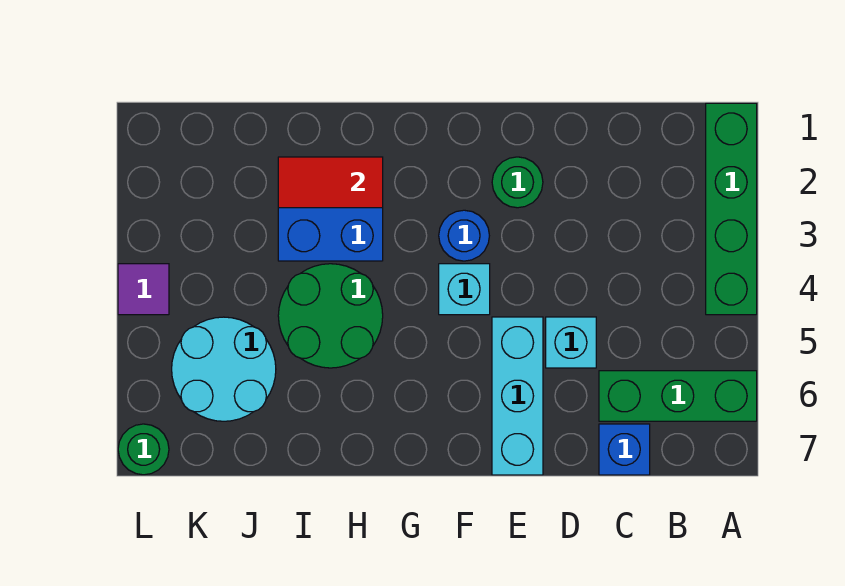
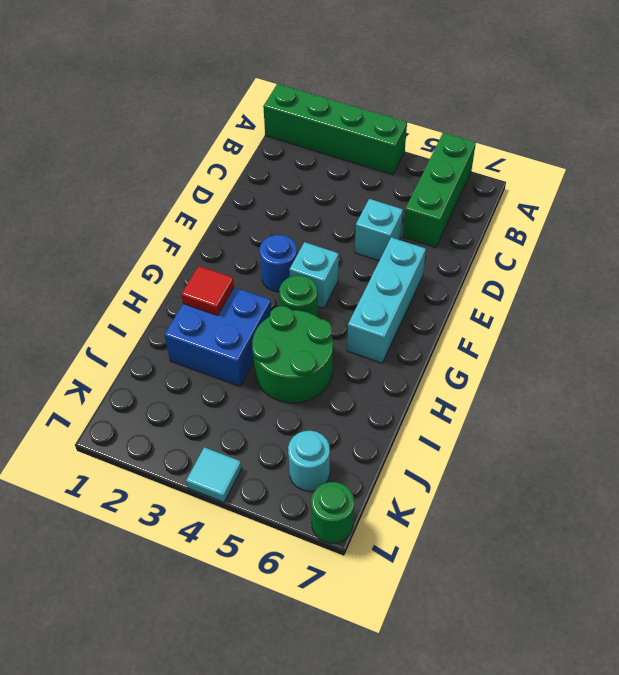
blue 1x1 brick [599,424,650,475] -> none
green 1x1 round brick [492,157,543,208] -> green 1x1 round brick moved to [279,275,318,317]
cyan 1x3 brick [492,317,543,475] -> cyan 1x3 brick turned to [347,237,426,363]
red 1x2 tile [278,157,383,208] -> red 1x1 tile [181,266,234,315]
cyan 2x2 round brick [172,317,276,421] -> cyan 1x1 round brick [288,431,330,491]
purple 1x1 tile [118,264,169,315] -> cyan 1x1 tile [186,447,242,502]

